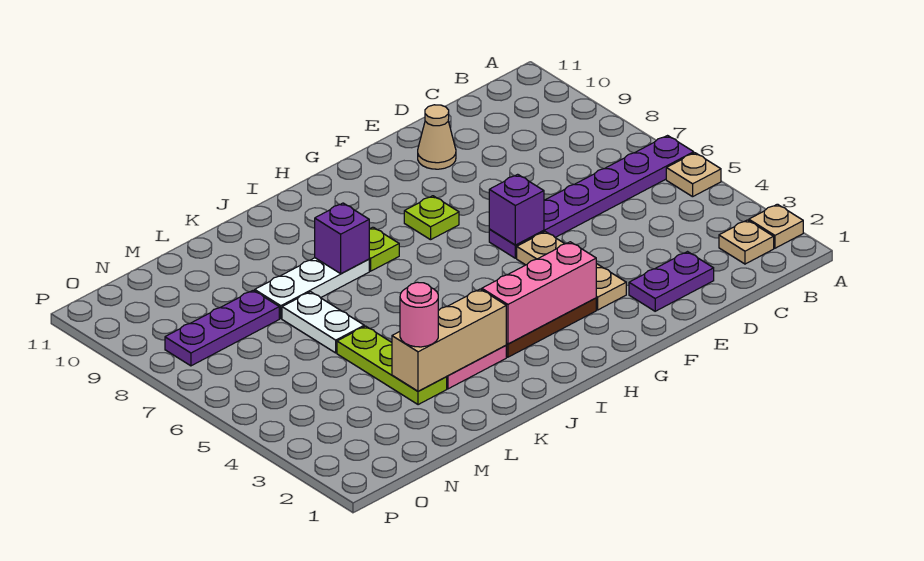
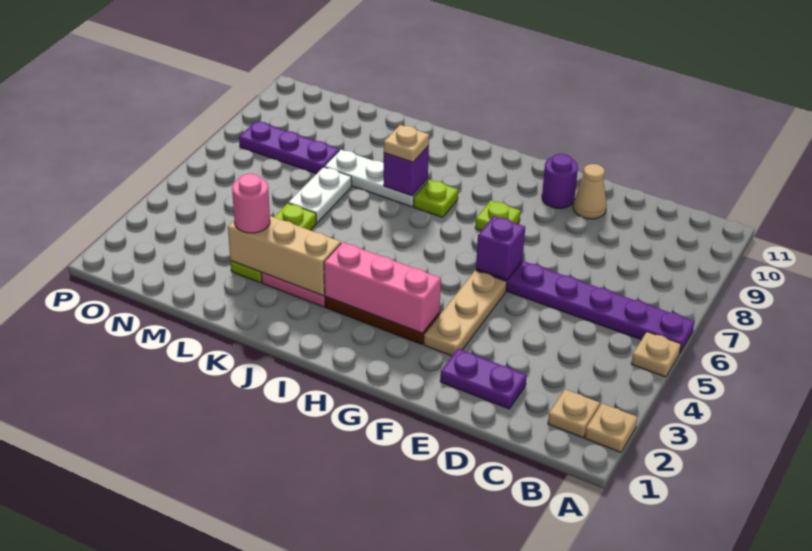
none -> purple 1x1 round brick [542,154,578,208]
none -> tan 1x1 plate [384,125,429,162]

